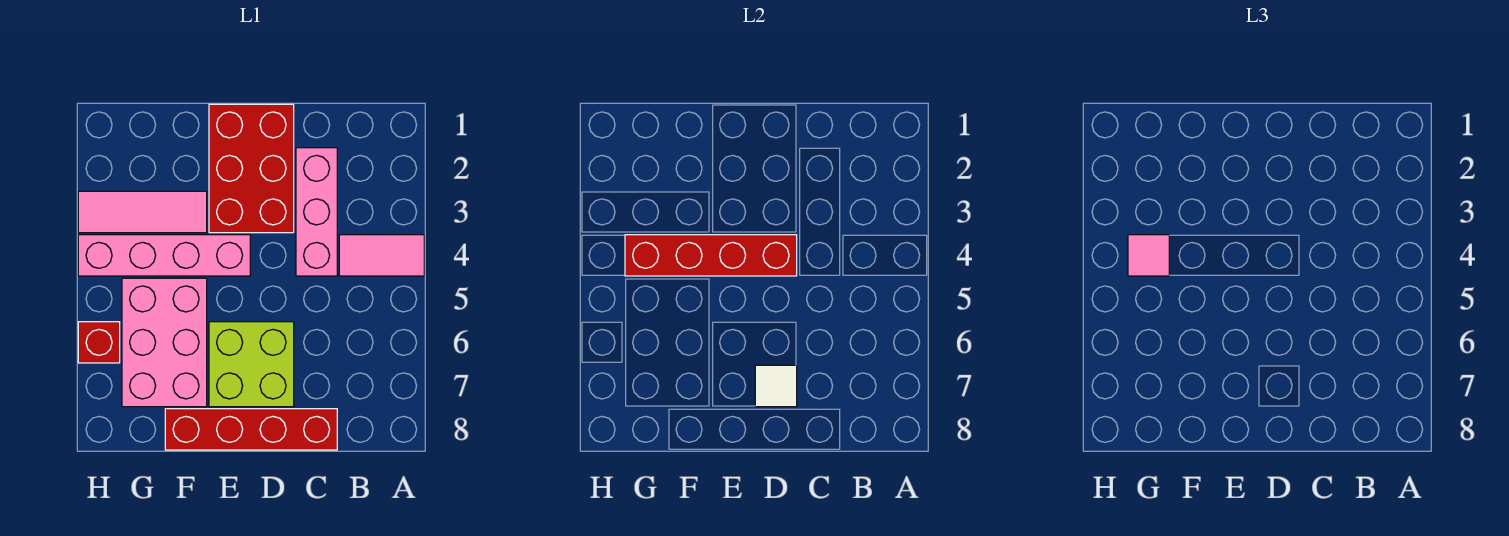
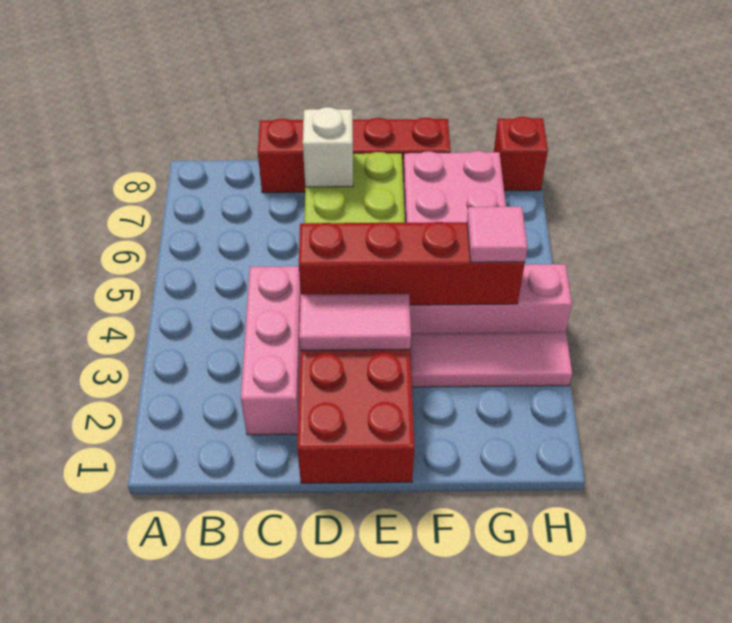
pink 1x2 tile [339,235,424,276] -> pink 1x2 tile moved to [299,294,411,350]
white 1x1 tile [755,365,797,407] -> white 1x1 brick [303,107,353,187]
red 1x1 brick [78,322,120,363] -> red 1x1 brick moved to [494,117,548,191]

